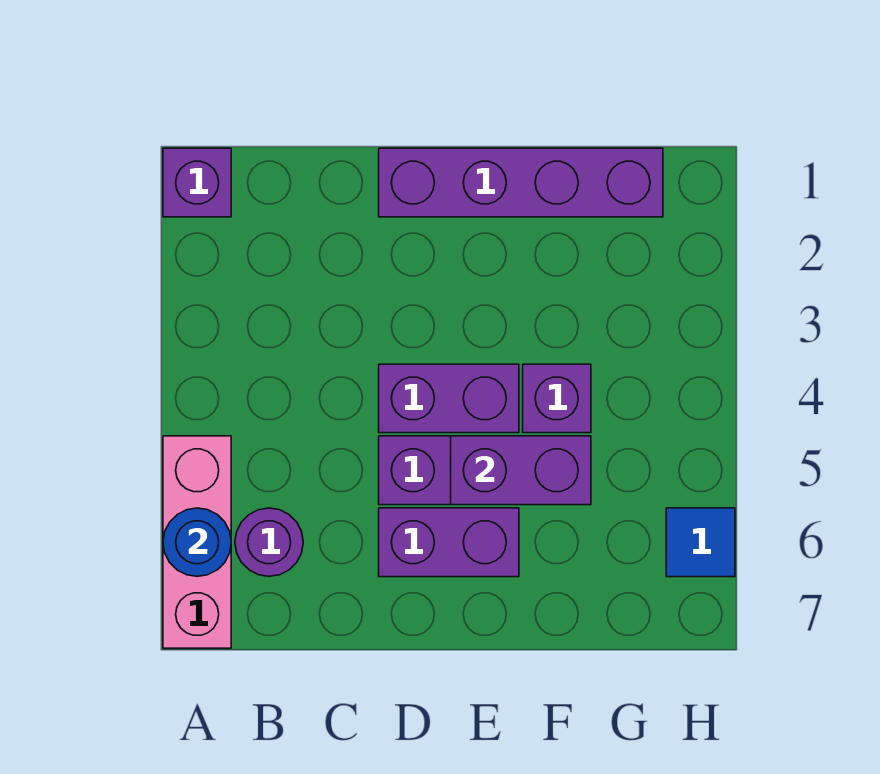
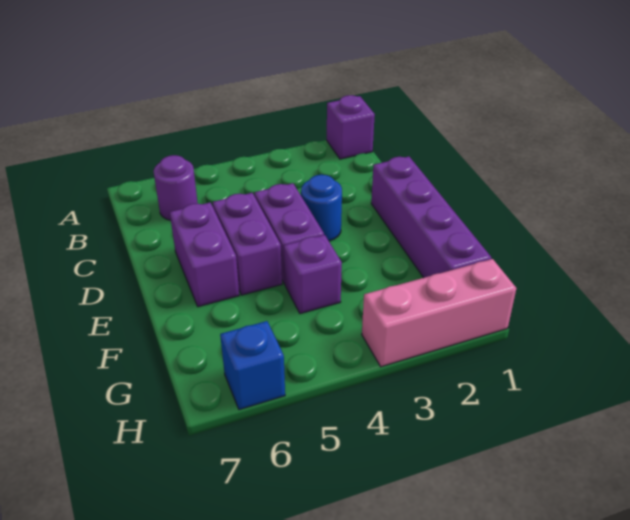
pink 1x3 brick [163,436,231,648] -> pink 1x3 brick moved to [362,259,516,367]
blue 1x1 round brick [163,508,231,576] -> blue 1x1 round brick moved to [301,175,342,241]
purple 1x2 brick [451,436,591,505] -> none
blue 1x1 tile [666,508,735,577] -> blue 1x1 brick [220,321,285,410]

